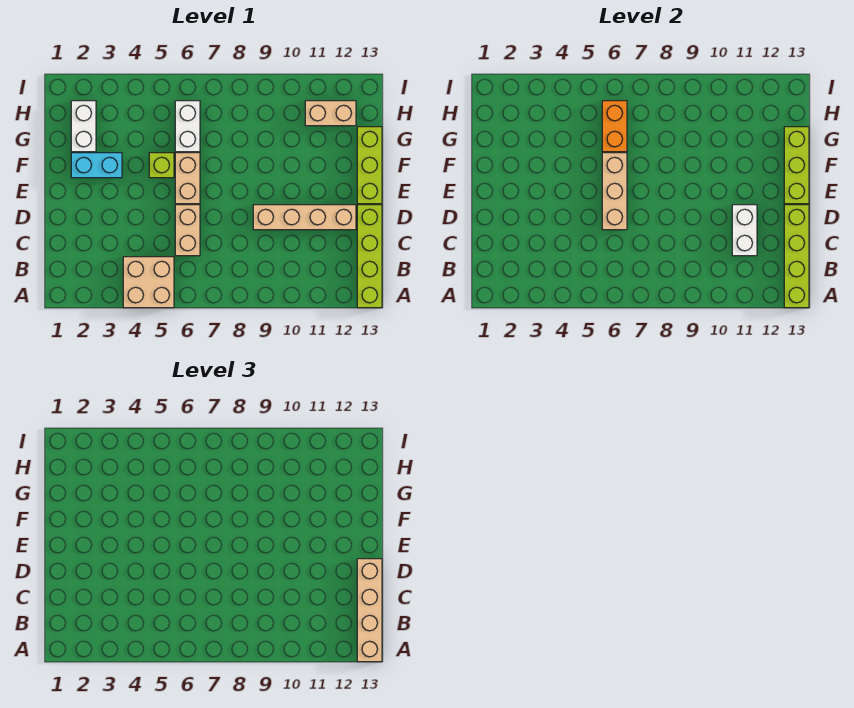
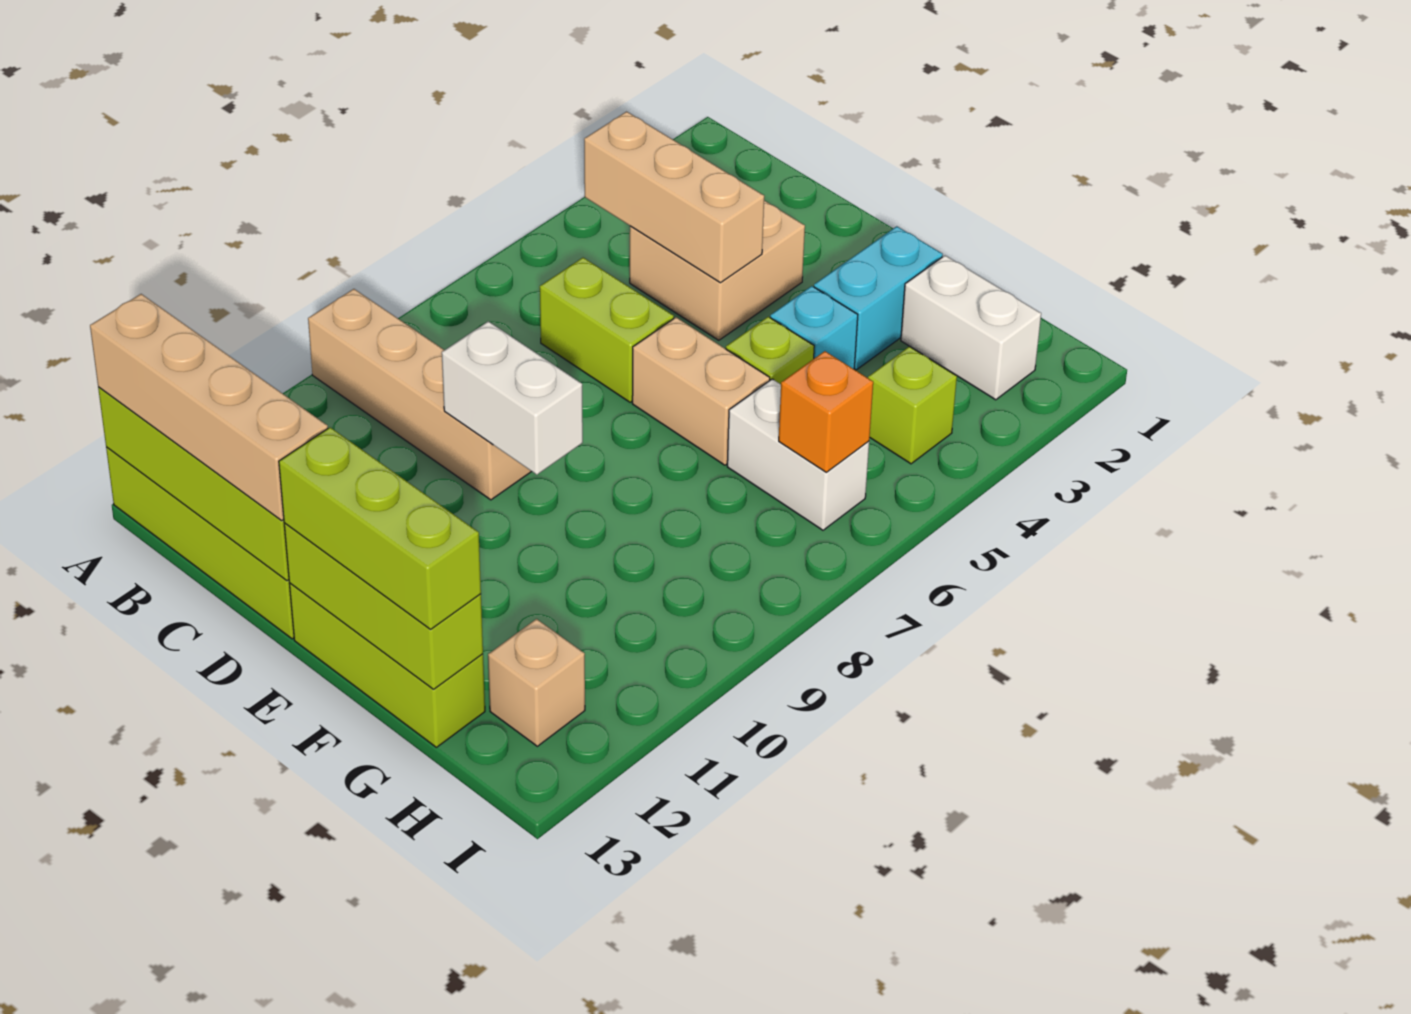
tan 2x2 brick [123,257,174,308] -> tan 2x2 brick moved to [630,201,805,340]
tan 1x2 brick [175,205,200,256] -> lime 1x2 brick [540,258,674,402]
white 1x2 brick [732,205,757,256] -> white 1x2 brick moved to [442,321,583,475]
tan 1x3 brick [602,153,627,230] -> tan 1x3 brick moved to [584,112,764,283]
tan 1x4 brick [253,205,356,230] -> tan 1x4 brick turned to [308,289,532,500]
none -> lime 1x3 brick [279,427,481,629]
none -> cyan 1x1 brick [770,286,858,369]
orange 1x2 brick [602,101,627,152] -> orange 1x1 brick [779,351,873,472]
none -> lime 1x1 brick [868,347,957,464]
tan 1x2 brick [305,101,356,126] -> tan 1x1 brick [488,619,585,746]

